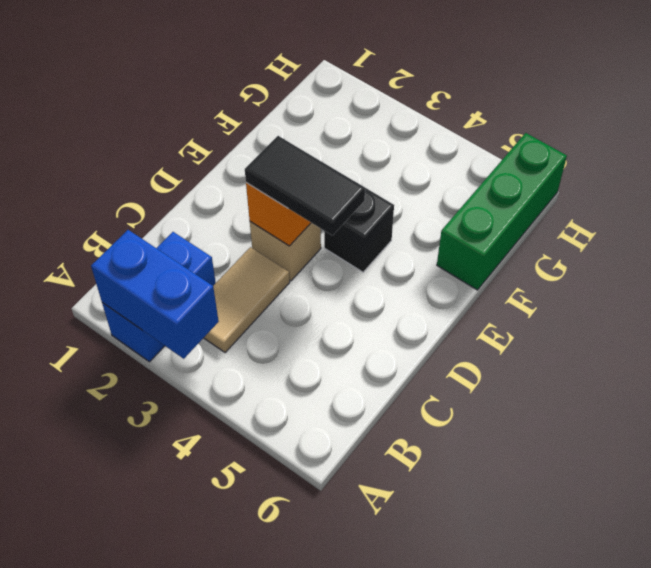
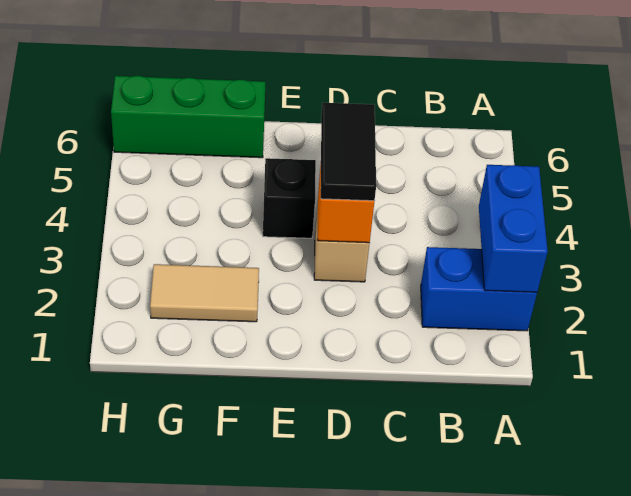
tan 1x2 tile [204,247,290,353] -> tan 1x2 tile moved to [150,264,259,322]

